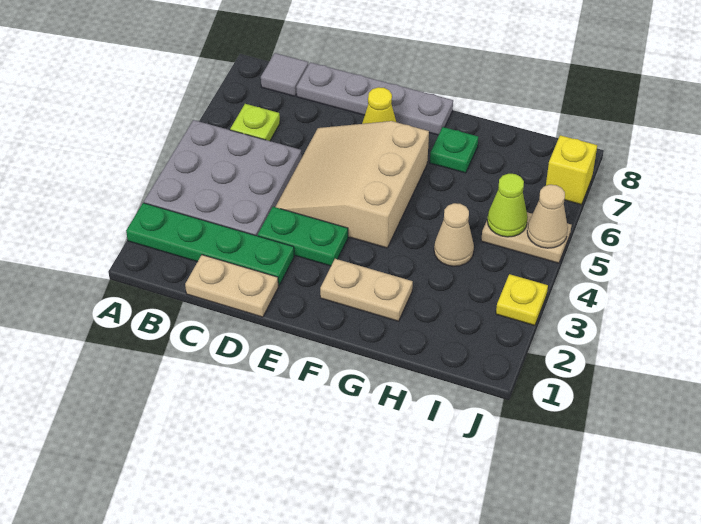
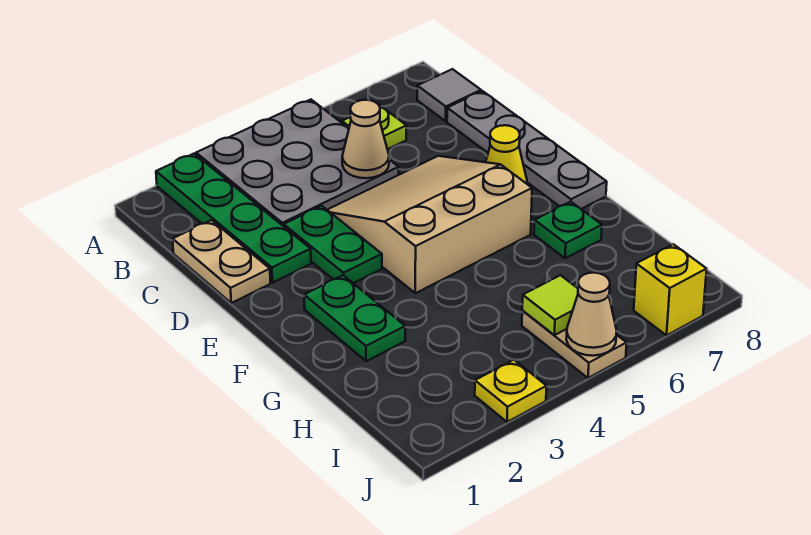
tan 1x2 plate [320,259,413,321] -> green 1x2 plate [304,275,405,361]
tan 1x1 cone [434,203,474,266] -> tan 1x1 cone moved to [342,100,389,178]
lime 1x1 cone [487,174,528,237] -> lime 1x1 tile [522,275,578,335]

